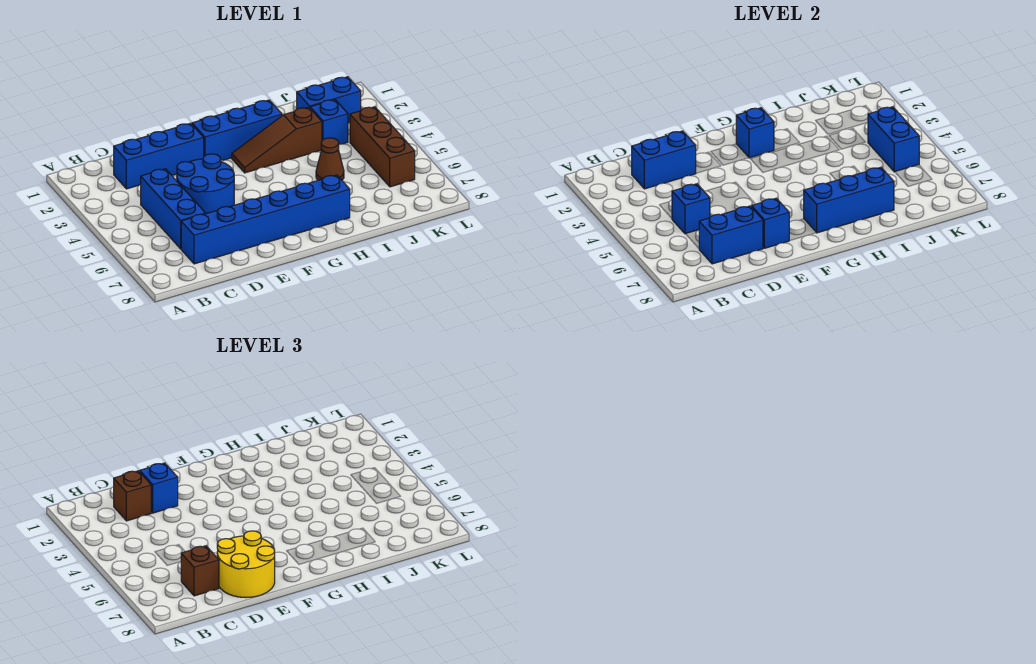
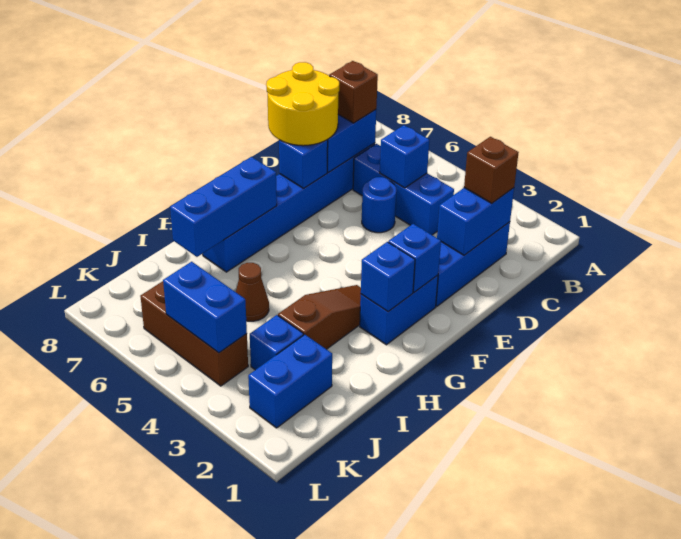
blue 1x1 brick [140,463,178,513] -> blue 1x1 brick moved to [388,224,441,292]
blue 2x2 round brick [177,154,234,214] -> blue 1x1 round brick [362,177,396,233]
blue 1x3 brick [192,100,282,160] -> blue 1x2 brick [360,275,438,345]

